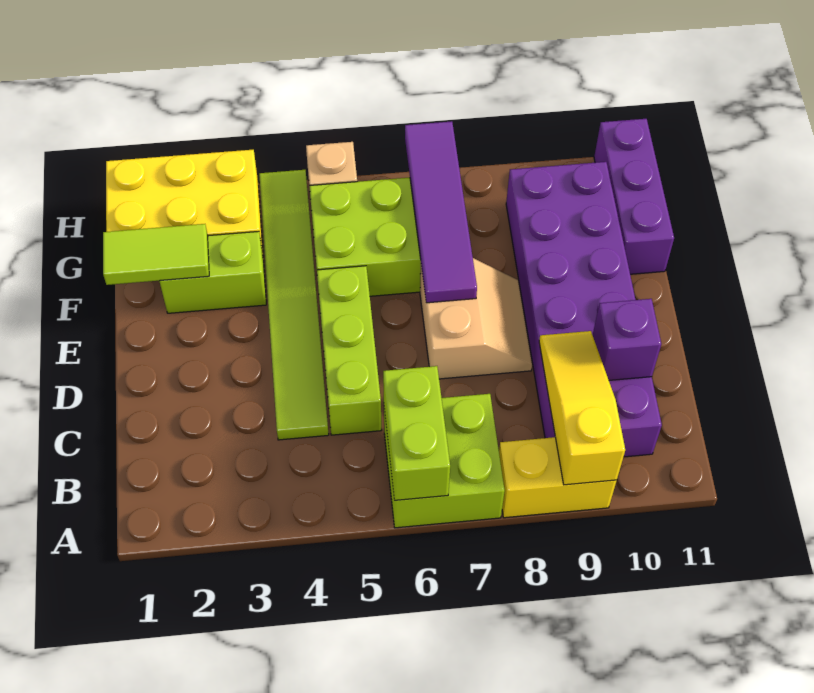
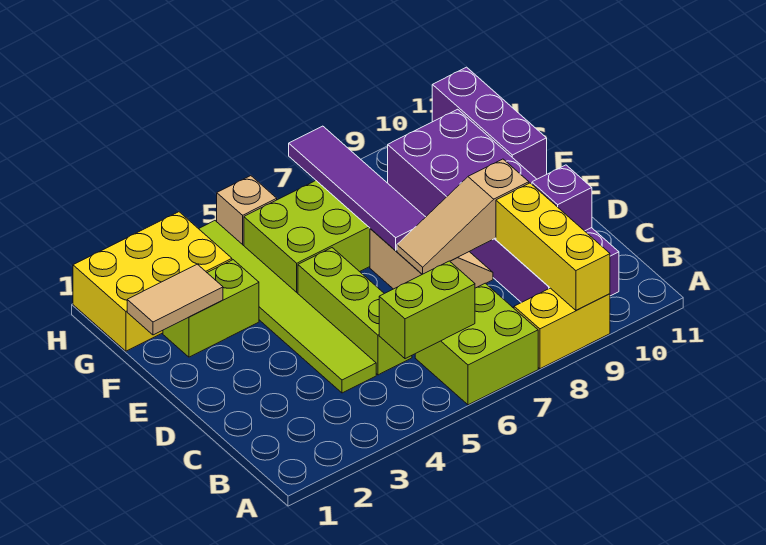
lime 1x2 brick [383,366,450,500] -> lime 1x2 brick turned to [379,261,475,359]
yellow 1x3 slope [539,331,625,485] -> yellow 1x3 brick [496,183,610,310]
none -> tan 1x3 slope [397,159,529,274]
lime 1x2 tile [103,224,209,285] -> tan 1x2 tile [127,264,223,335]

